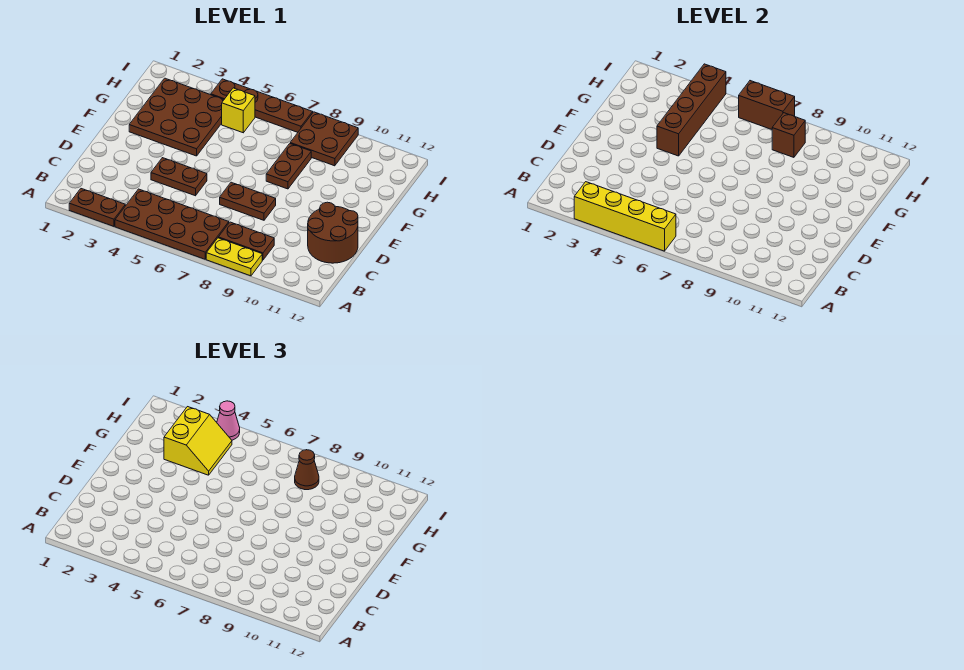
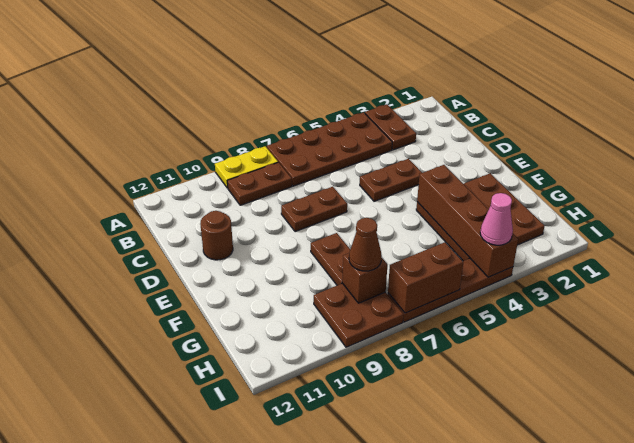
brown 1x2 plate [69,189,125,226] -> brown 1x2 plate turned to [365,104,416,150]
yellow 1x4 brick [574,182,676,251] -> none
brown 2x2 round brick [308,202,358,263] -> brown 1x1 round brick [200,211,233,260]
yellow 2x2 slope [164,407,232,475] -> none
yellow 1x1 brick [222,88,255,133] -> none

